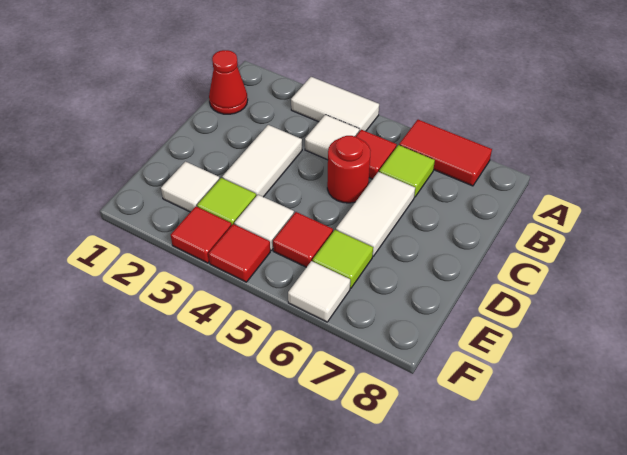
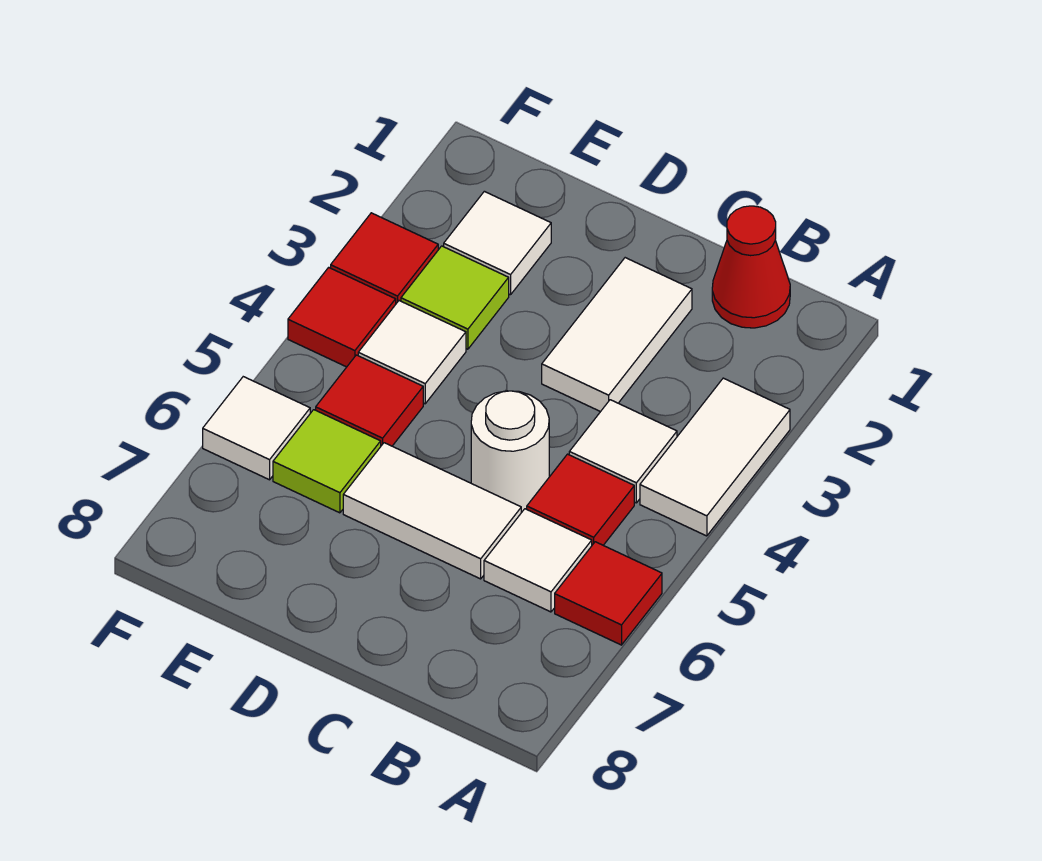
red 1x2 tile [399,120,492,186] -> red 1x1 tile [555,542,662,645]
lime 1x1 tile [379,145,435,197] -> white 1x1 tile [484,509,592,612]
white 1x2 tile [222,125,302,197] -> white 1x2 tile turned to [542,258,692,412]
red 1x1 round brick [327,136,371,203] -> white 1x1 round brick [471,391,549,512]

